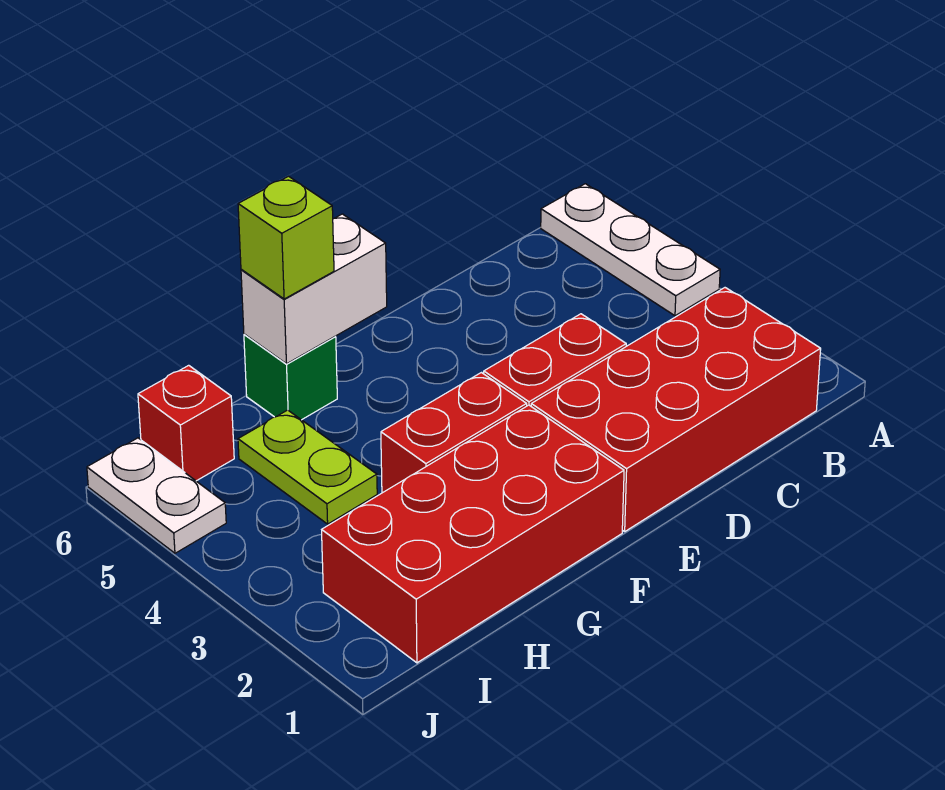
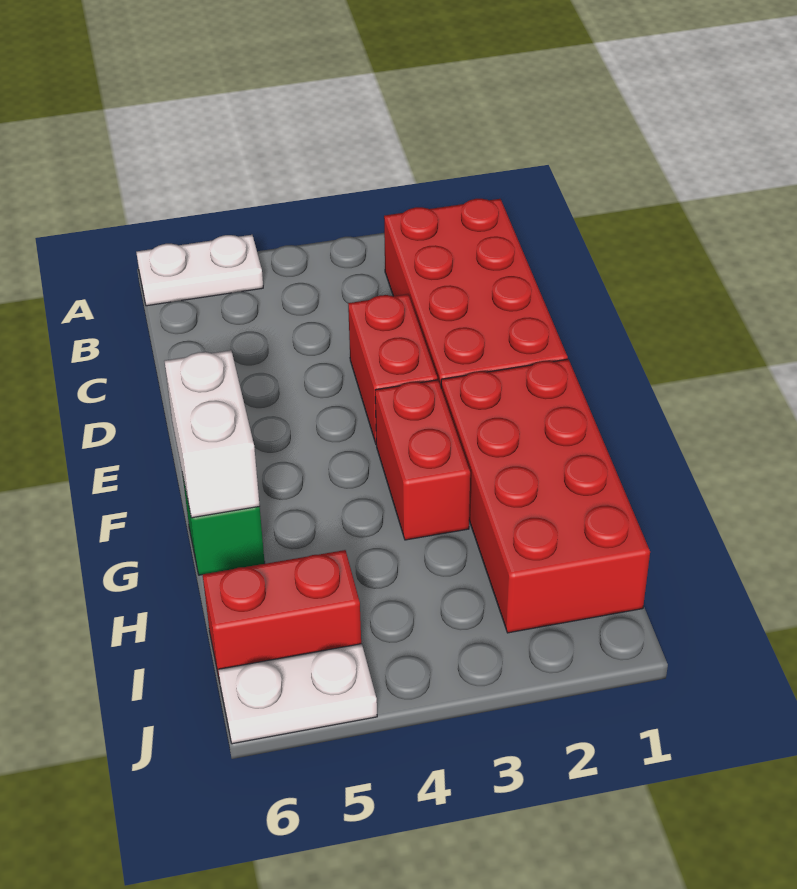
white 1x3 plate [541,184,720,316] -> white 1x2 plate [136,235,263,306]
lime 1x1 brick [238,176,334,299] -> none
lime 1x2 plate [238,410,377,524] -> none
red 1x1 brick [138,365,234,481] -> red 1x2 brick [203,550,361,682]

